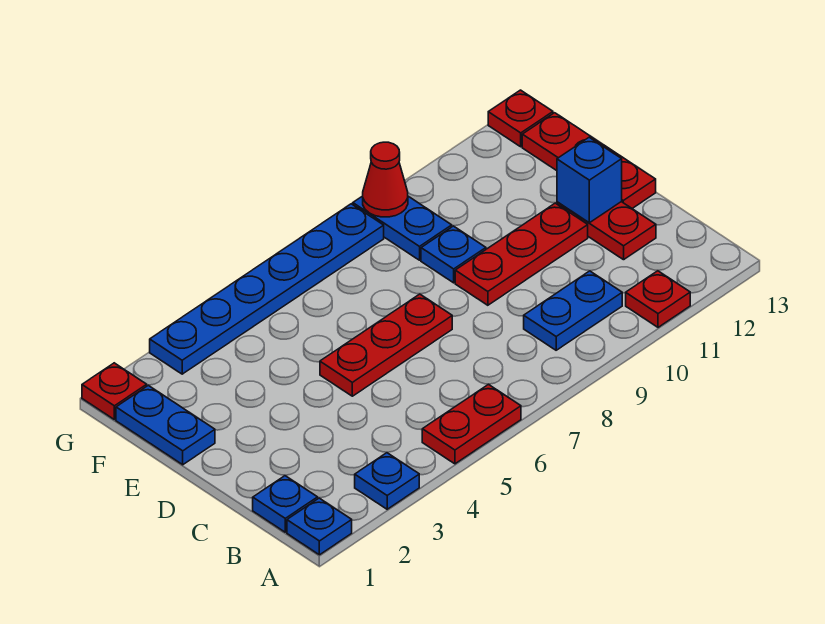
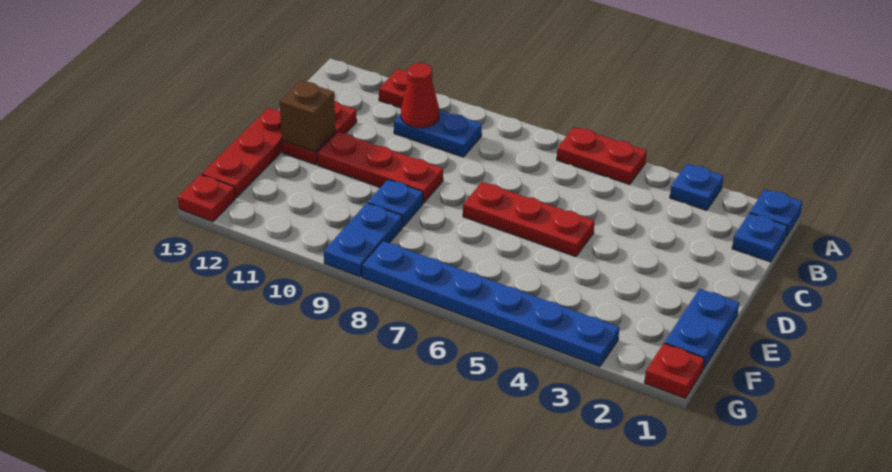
blue 1x1 brick [557,137,622,223] -> brown 1x1 brick [280,81,336,152]
red 1x1 cone [363,142,408,217] -> red 1x1 cone moved to [401,63,439,128]

